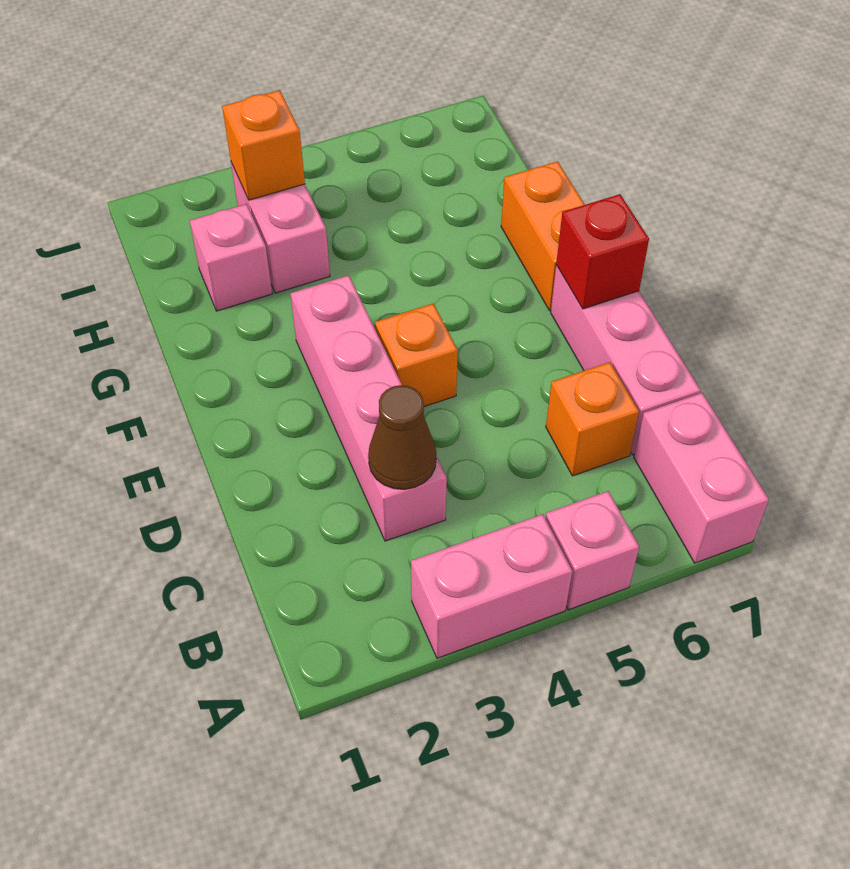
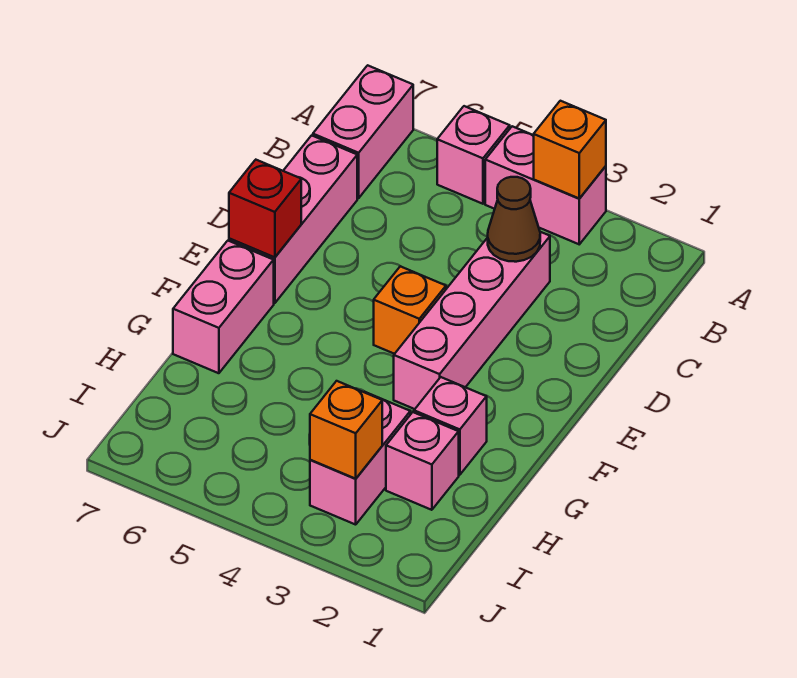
orange 1x1 brick [546,362,639,476] -> orange 1x1 brick moved to [534,101,606,199]
orange 1x2 brick [501,161,585,311] -> pink 1x2 brick [173,241,274,373]
none -> pink 1x1 brick [414,377,487,475]

